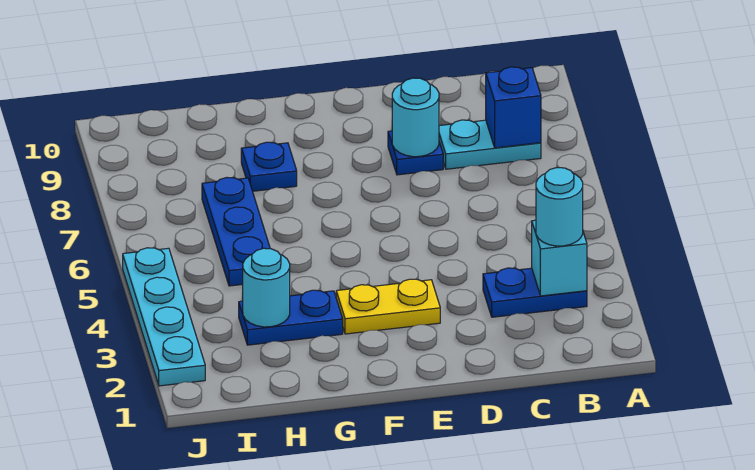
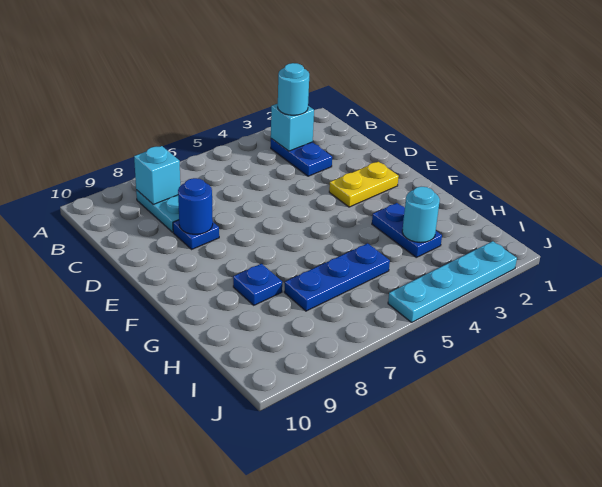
blue 1x1 brick [486,67,541,148] -> cyan 1x1 brick [134,146,180,204]
cyan 1x1 round brick [392,78,439,157] -> blue 1x1 round brick [178,178,213,234]
yellow 1x2 plate [336,279,440,334] -> yellow 1x2 plate turned to [329,162,399,207]

